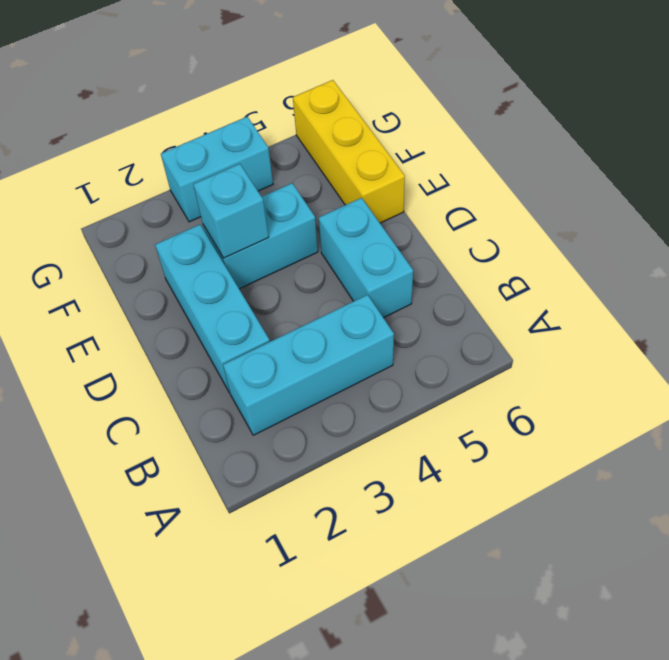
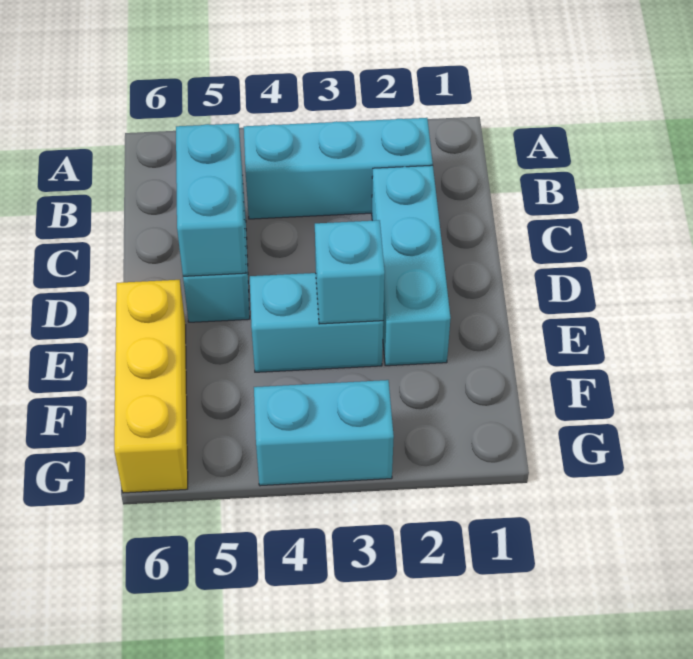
none -> cyan 1x2 brick [176,123,246,276]

